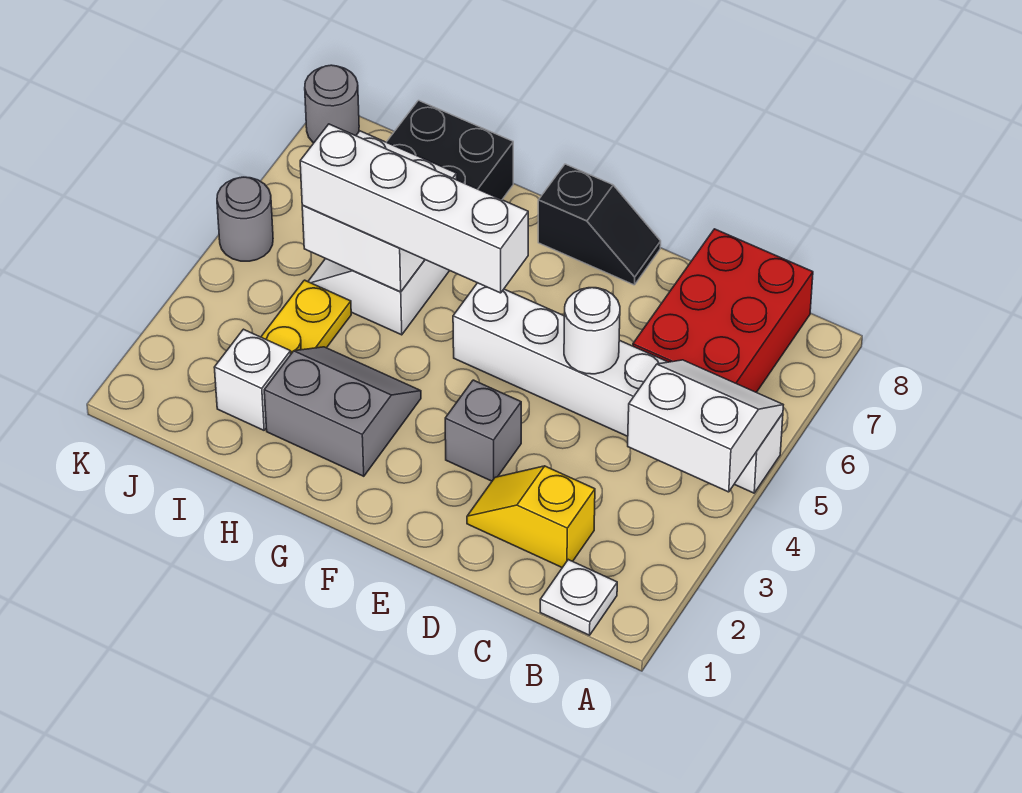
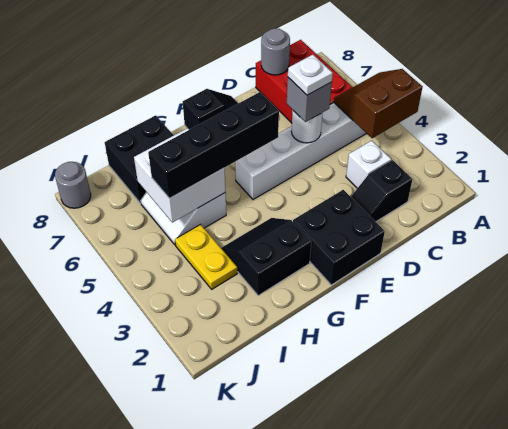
white 2x2 slope [628,360,783,492] -> brown 2x2 slope [334,69,422,138]
white 1x1 plate [540,560,617,635] -> white 1x1 plate moved to [288,55,333,95]
yellow 1x2 slope [467,466,595,568] -> black 1x2 slope [351,160,413,222]
none -> black 2x2 brick [293,190,385,285]
grey 1x1 brick [445,380,521,481] -> grey 1x1 brick moved to [287,78,332,122]
white 1x4 brick [300,124,528,293] -> black 1x4 brick [148,92,279,199]
grey 2x2 slope [264,347,421,476] -> black 2x2 slope [221,218,311,295]
white 1x1 brick [214,329,291,430] -> white 1x1 brick moved to [346,141,391,188]
grey 1x1 round brick [217,177,273,261] -> grey 1x1 round brick moved to [261,28,290,75]

